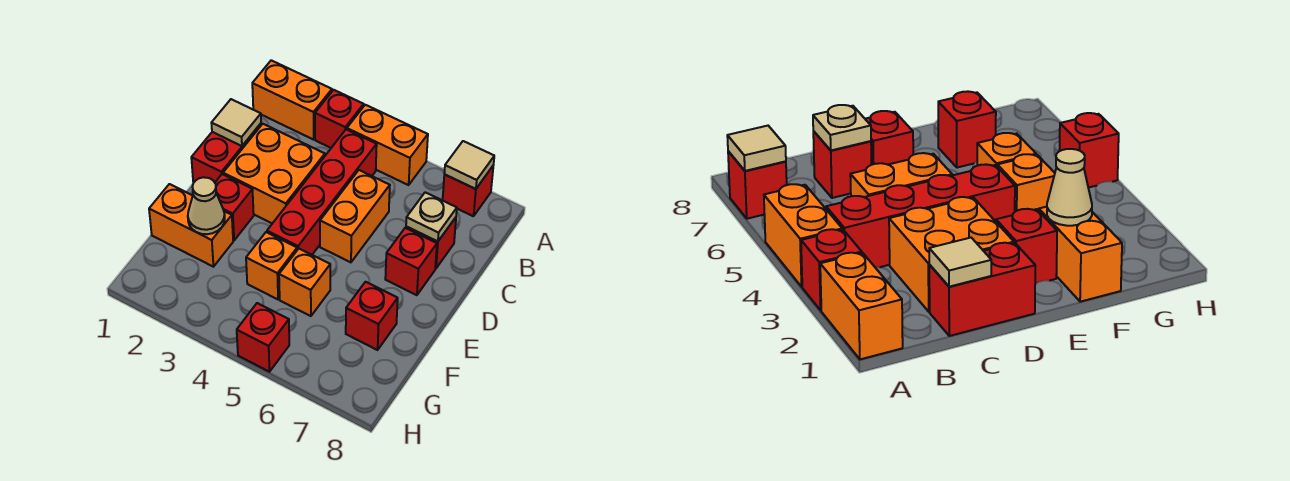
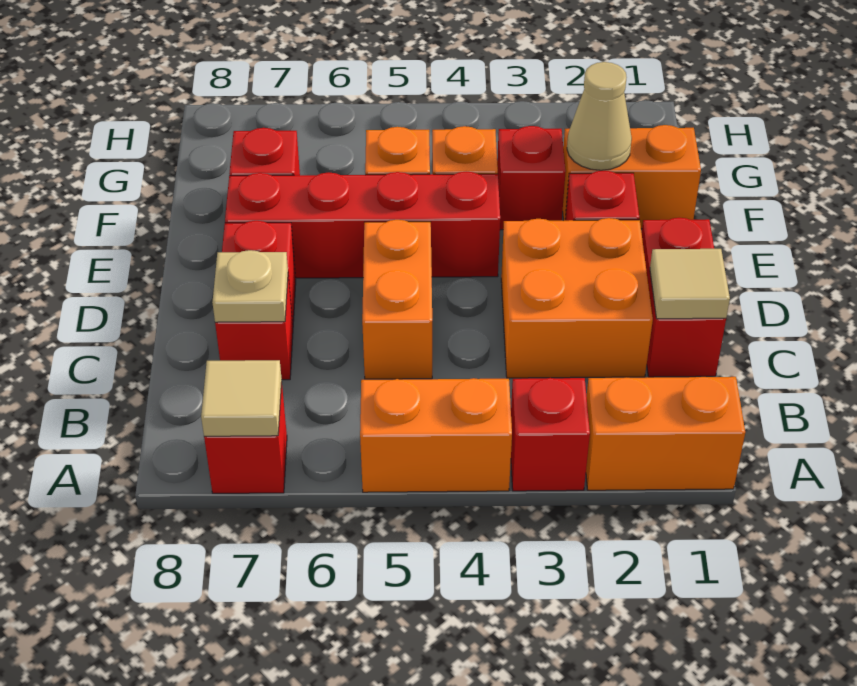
red 1x4 brick [267,129,377,255] -> red 1x4 brick turned to [225,172,500,278]
red 1x1 brick [237,303,289,372] -> red 1x1 brick moved to [497,126,566,230]

